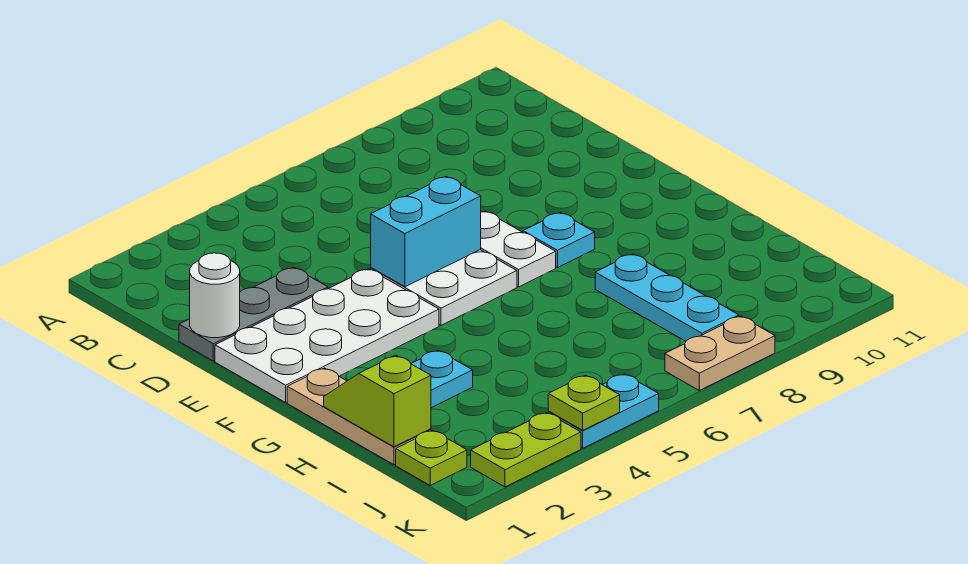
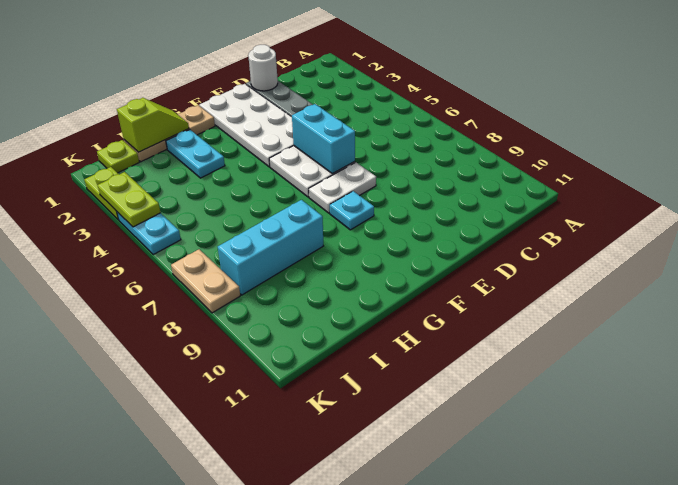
cyan 1x3 plate [595,254,739,341] -> cyan 1x3 brick [218,200,323,295]
lime 1x1 plate [548,375,620,430] -> lime 1x2 plate [97,172,161,227]

